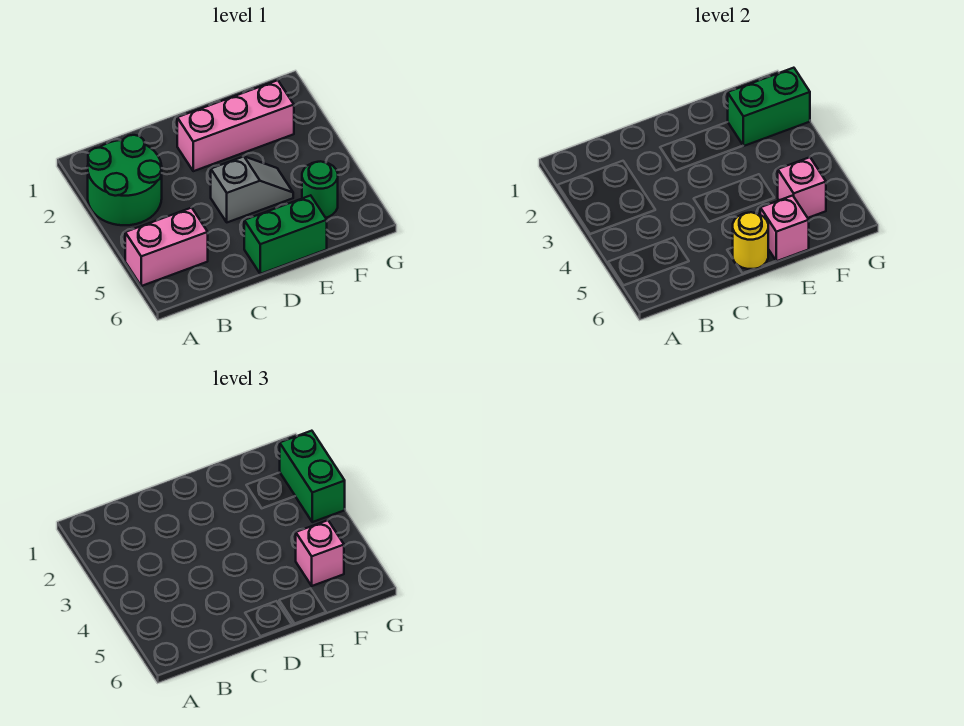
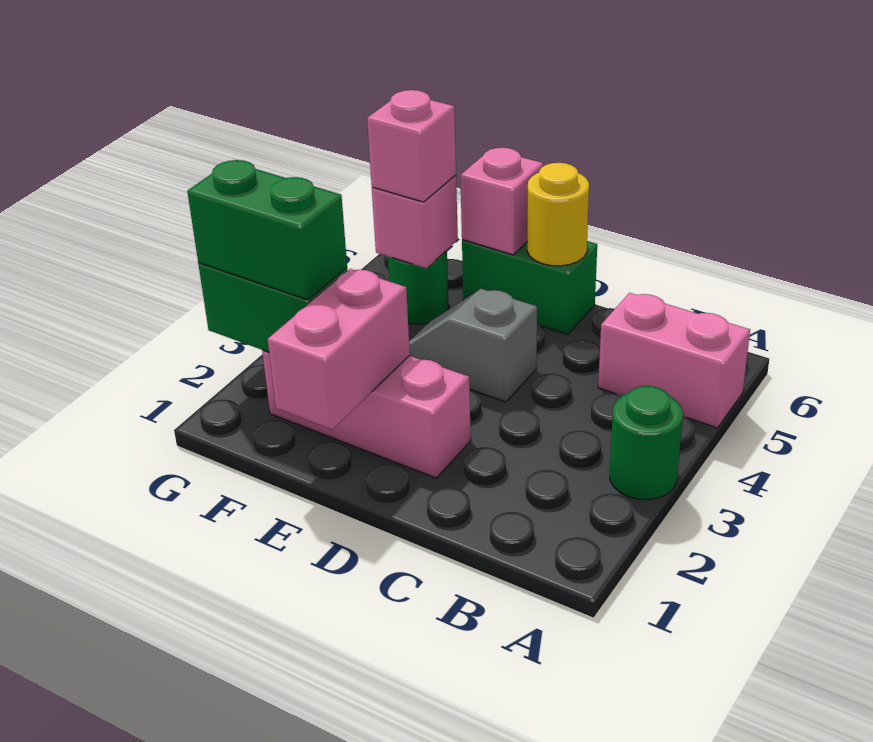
green 2x2 round brick [88,135,162,225] -> green 1x1 round brick [610,386,683,500]
none -> pink 1x2 brick [268,269,410,430]
green 1x2 brick [280,431,345,522] -> green 1x2 brick turned to [187,160,347,300]

